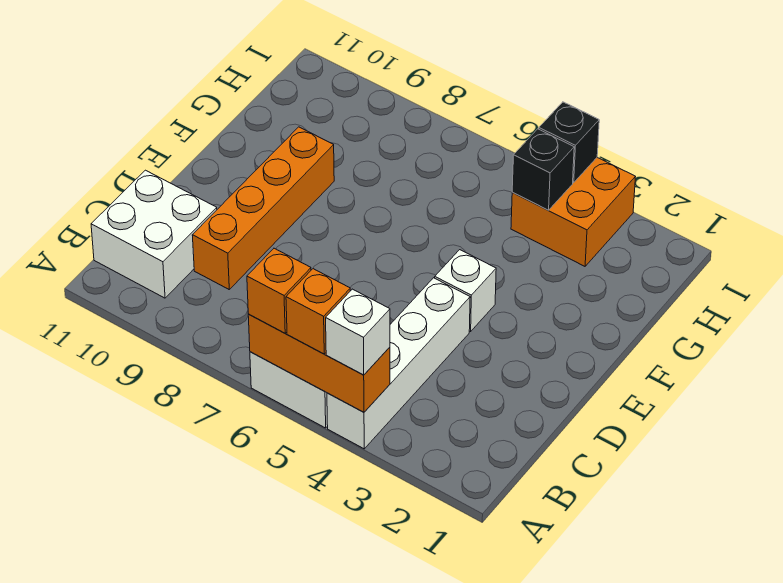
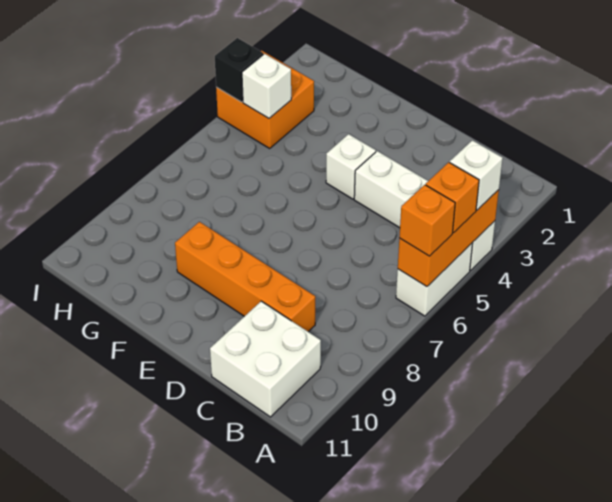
black 1x1 brick [512,129,574,210] -> white 1x1 brick [242,54,291,118]

